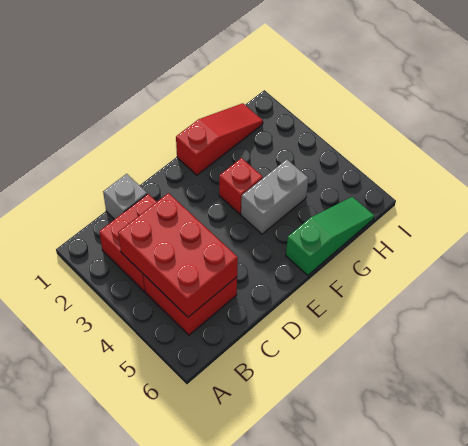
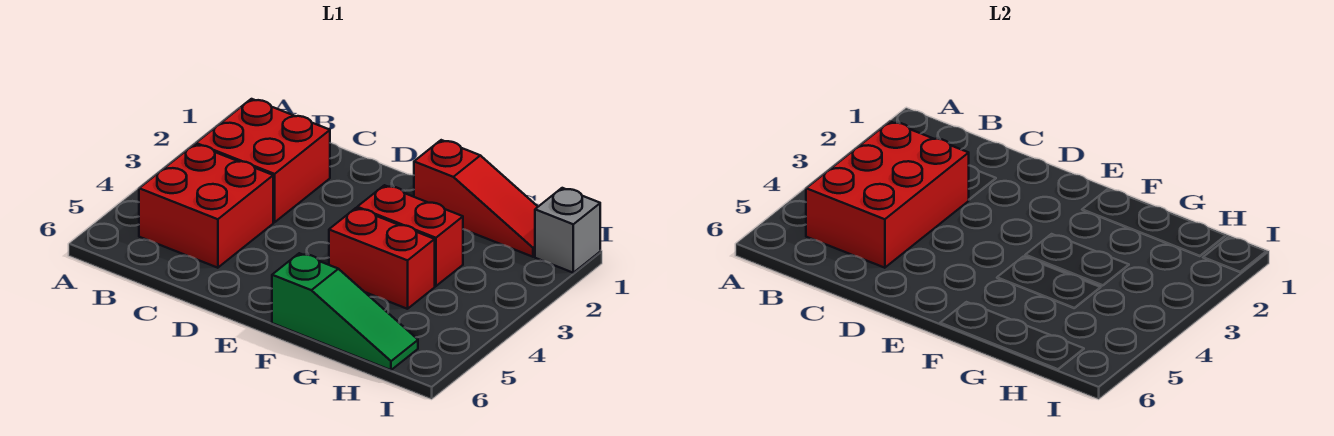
grey 1x1 brick [103,174,147,219] -> grey 1x1 brick moved to [535,188,600,273]
red 1x1 brick [219,158,263,214] -> red 1x2 brick [357,185,463,286]
grey 1x2 brick [241,159,308,234] -> red 1x2 brick [329,208,435,309]

